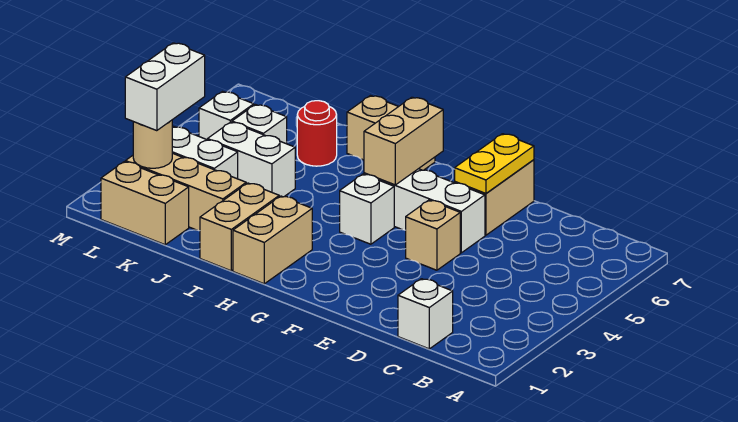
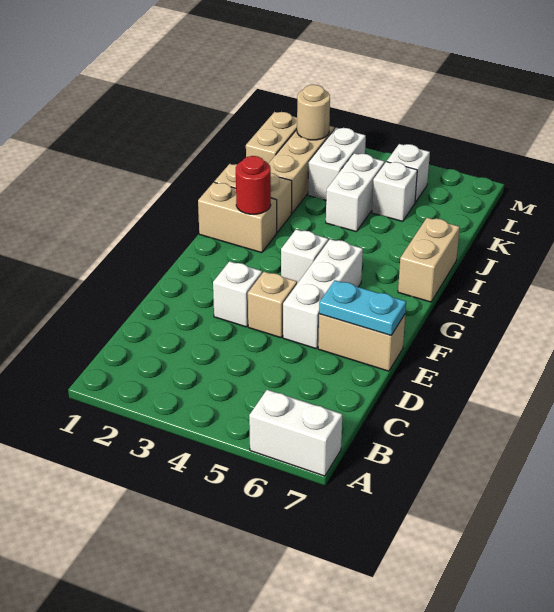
white 1x1 brick [398,279,453,349] -> white 1x1 brick moved to [213,261,262,327]
yellow 1x2 plate [455,134,534,193] -> cyan 1x2 plate [319,280,406,335]
tan 1x2 brick [364,97,443,185] -> none
red 1x1 round brick [297,101,337,166] -> red 1x1 round brick moved to [236,156,271,214]
white 1x2 brick [125,43,205,131] -> white 1x2 brick moved to [249,390,342,476]

